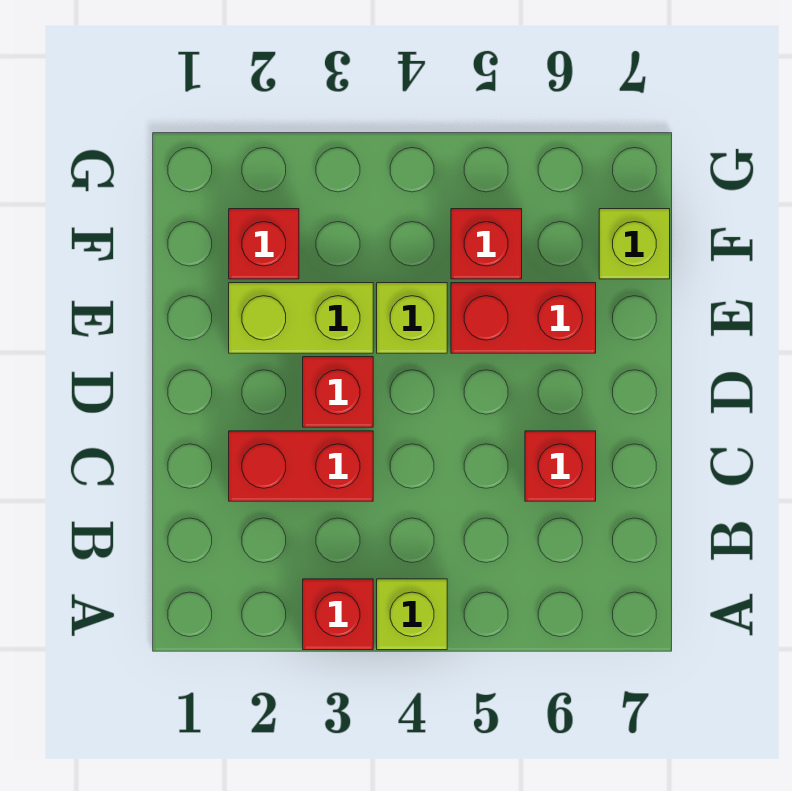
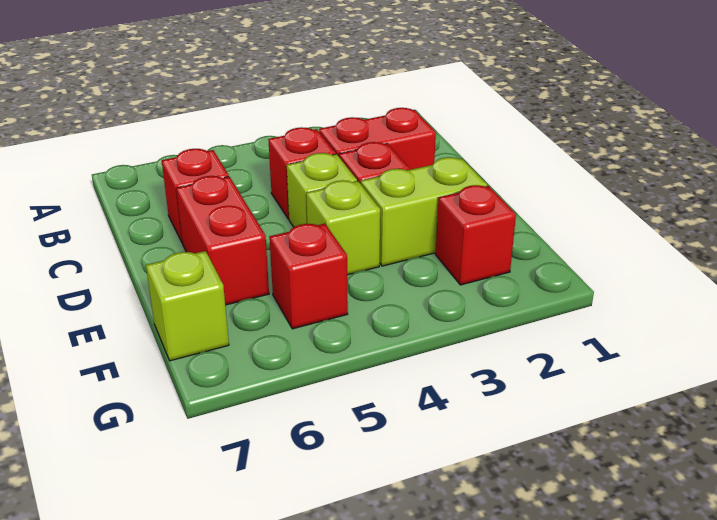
red 1x1 brick [303,579,373,650] -> red 1x1 brick moved to [268,127,336,219]
lime 1x1 brick [377,579,447,650] -> lime 1x1 brick moved to [287,153,357,227]
red 1x2 brick [451,283,596,353] -> red 1x2 brick turned to [176,176,269,305]

